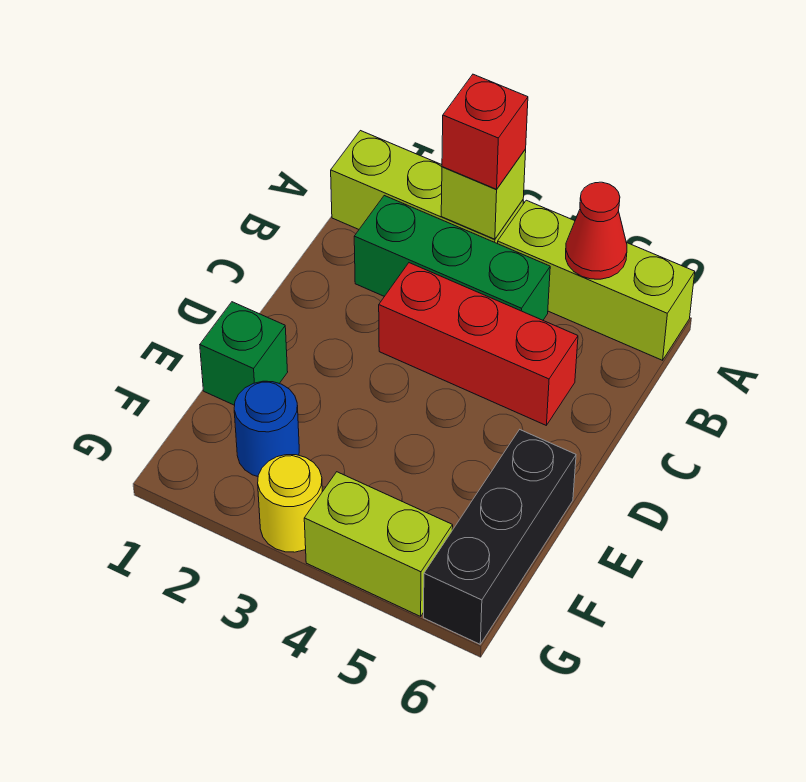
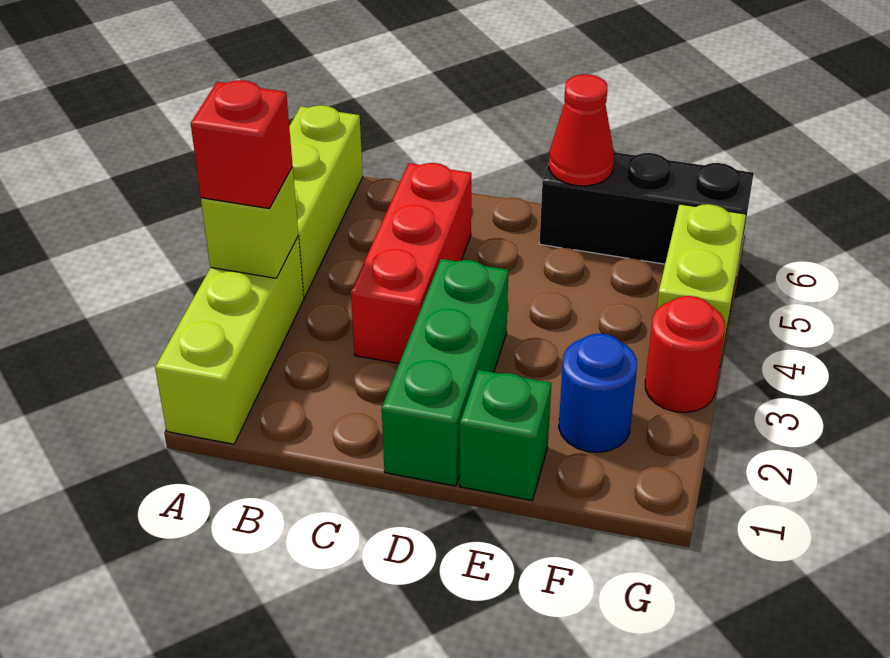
red 1x1 cone [566,182,627,279] -> red 1x1 cone moved to [549,74,614,186]
green 1x3 brick [354,196,550,320] -> green 1x3 brick moved to [382,259,509,486]
yellow 1x1 round brick [258,455,322,552] -> red 1x1 round brick [645,296,725,412]

